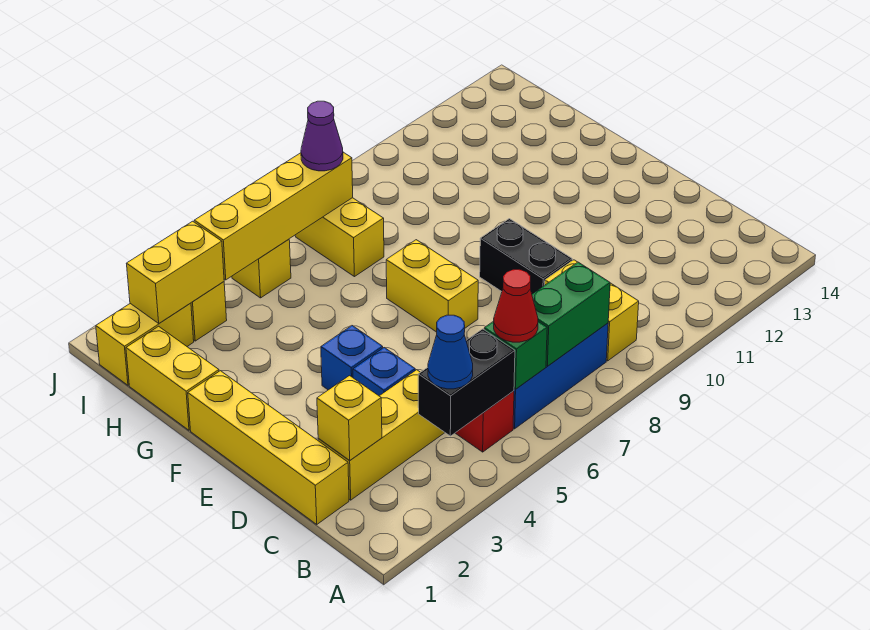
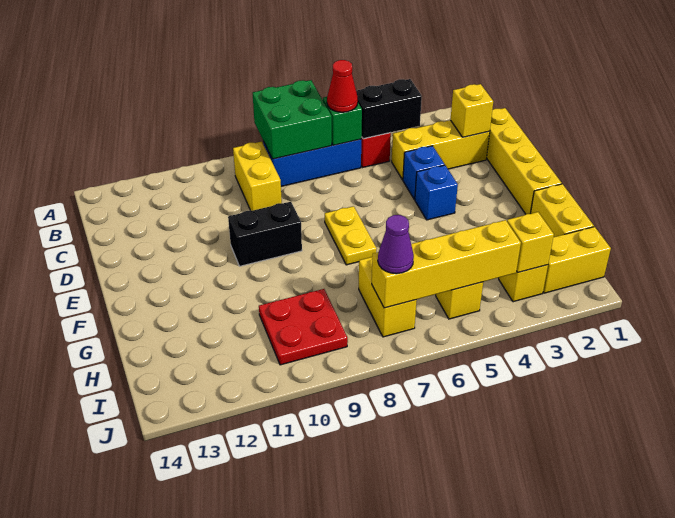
blue 1x1 cone [428,315,473,389] -> none
green 1x2 brick [532,262,610,366] -> green 2x2 brick [253,80,332,159]
black 1x2 brick [480,219,572,294] -> black 1x2 brick turned to [228,202,302,266]
yellow 1x2 brick [386,240,478,332] -> yellow 1x2 plate [325,206,377,265]
none -> red 2x2 plate [259,289,348,365]
yellow 1x2 brick [126,221,224,323] -> yellow 1x1 brick [507,212,554,272]

